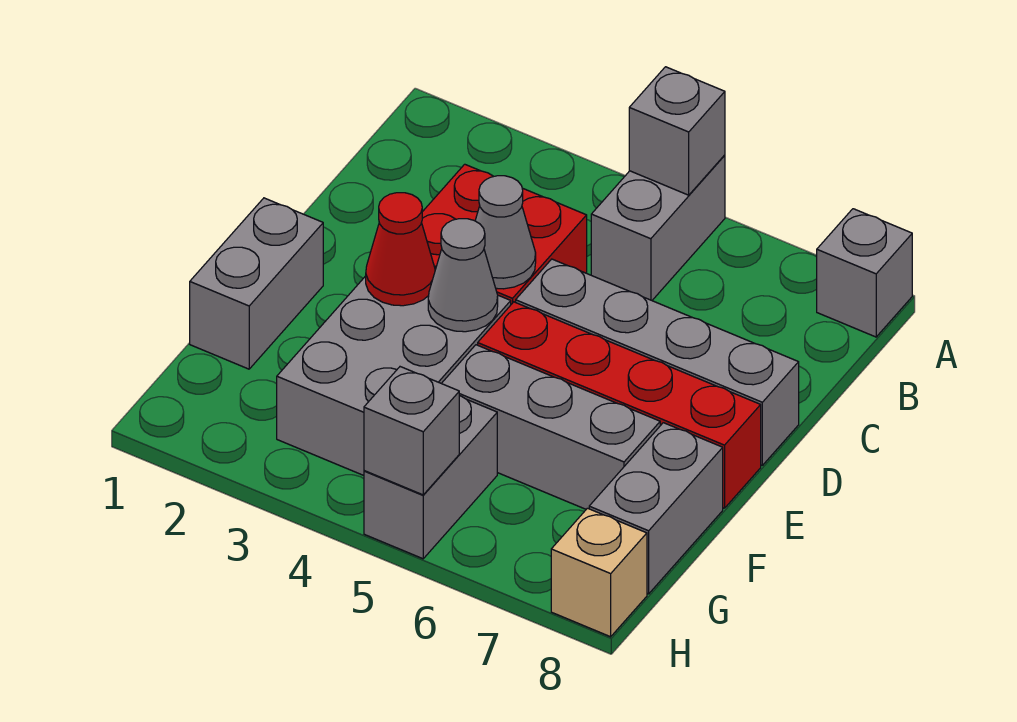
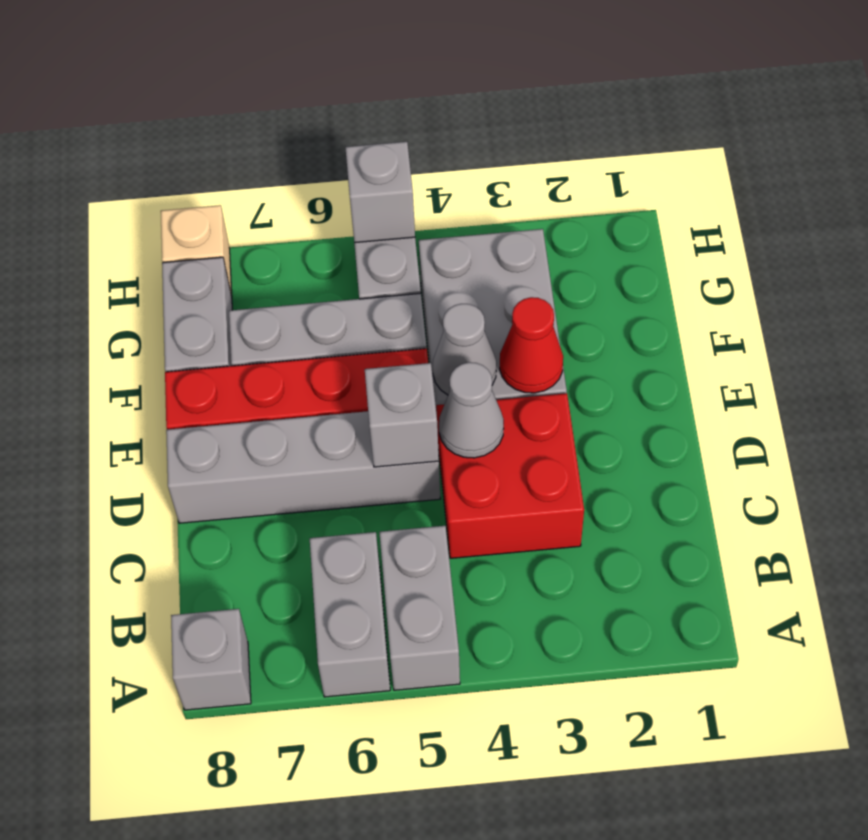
grey 1x1 brick [629,67,725,195] -> grey 1x1 brick moved to [365,363,439,467]
grey 1x2 brick [190,198,323,369] -> grey 1x2 brick moved to [310,532,390,697]

